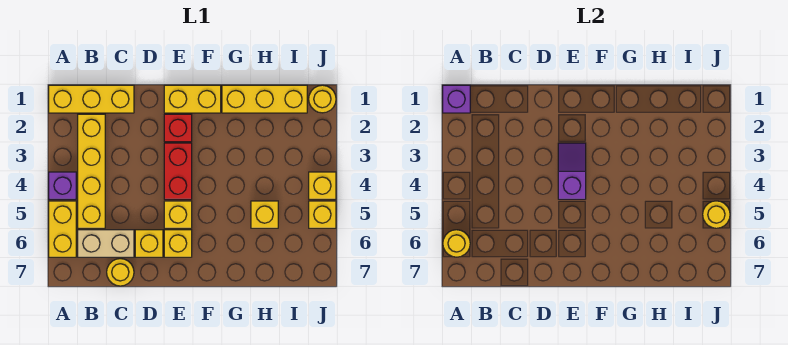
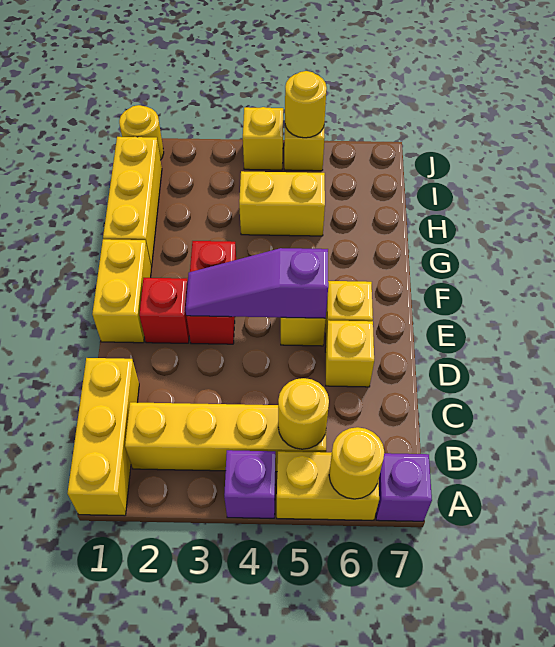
purple 1x1 brick [443,85,470,113] -> purple 1x1 brick moved to [376,453,432,521]
tan 1x2 brick [78,230,134,257] -> none
yellow 1x1 round brick [107,259,134,286] -> yellow 1x1 round brick moved to [278,378,329,449]
red 1x2 brick [164,143,192,199] -> red 1x2 brick turned to [186,241,236,344]
purple 1x2 slope [558,143,586,199] -> purple 1x3 slope [186,248,328,318]
yellow 1x1 brick [251,201,278,228] -> yellow 1x2 brick [239,171,325,236]

